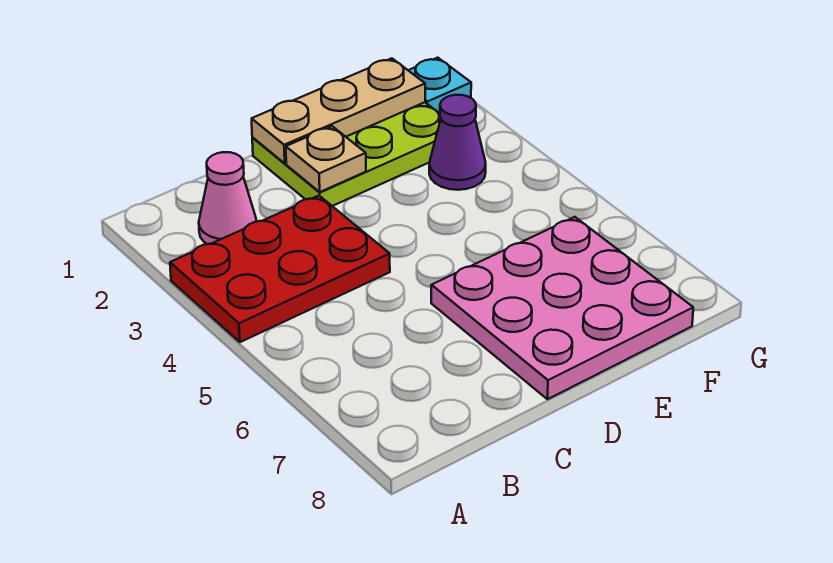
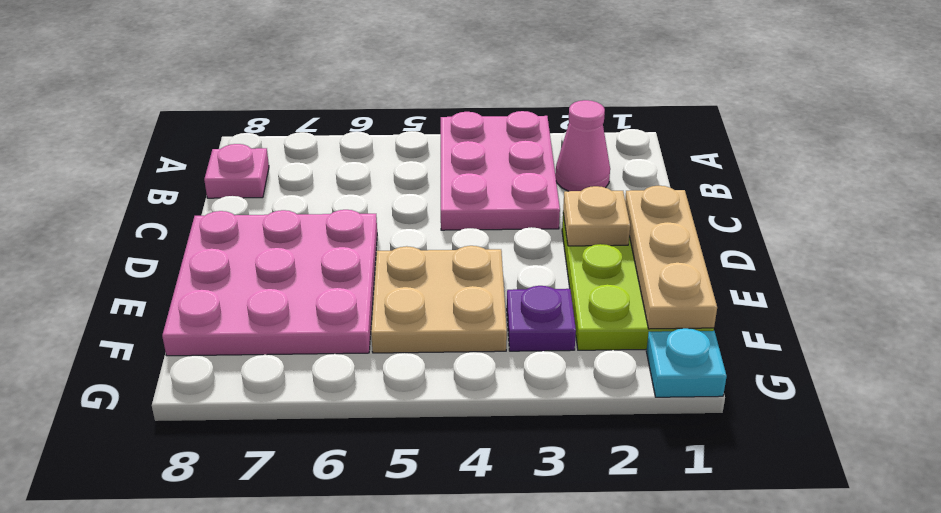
red 2x3 plate [170,196,390,342] -> pink 2x3 plate [441,111,560,230]
none -> pink 1x1 plate [204,144,269,198]
none -> tan 2x2 plate [371,246,507,353]
purple 1x1 cone [429,95,486,190] -> purple 1x1 plate [507,286,576,351]

